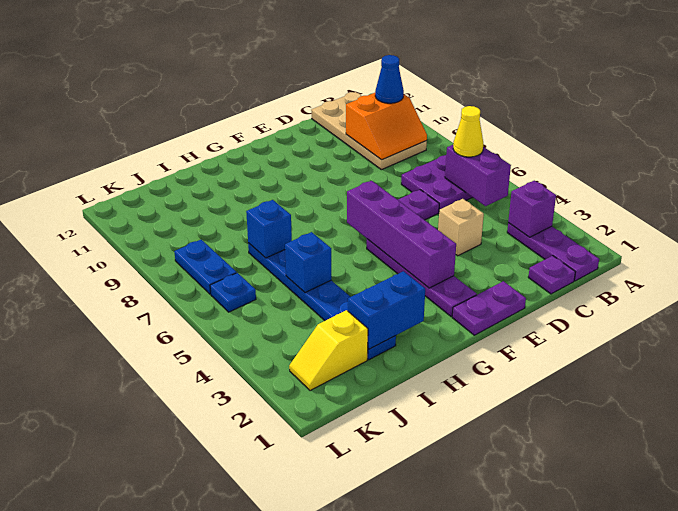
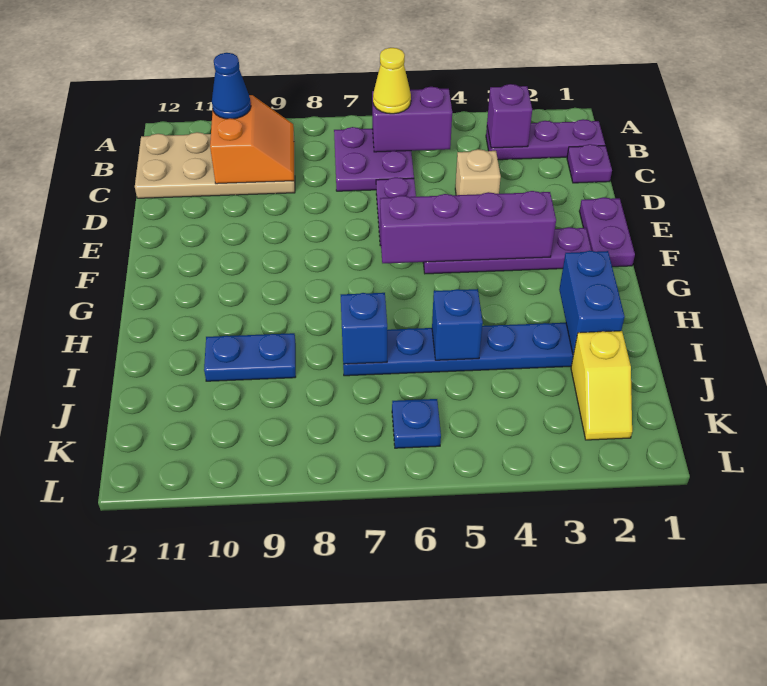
blue 1x2 plate [174,240,237,294] -> blue 1x2 plate moved to [204,333,296,381]

